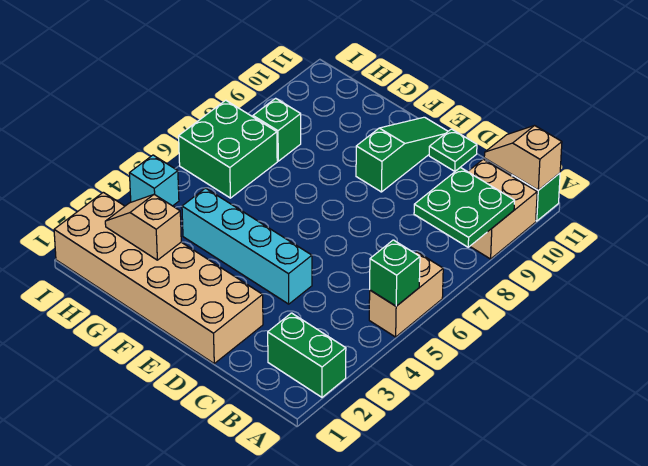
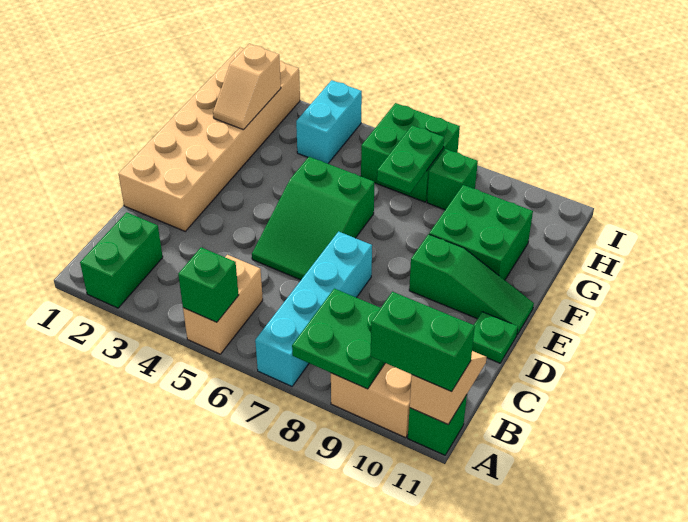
tan 1x2 brick [369,252,443,337] -> tan 1x2 brick turned to [183,255,263,354]
none -> green 1x2 brick [371,292,475,392]
cyan 1x4 brick [182,188,312,304] -> cyan 1x4 brick moved to [255,232,372,386]
none -> green 2x3 slope [252,157,375,280]
none -> green 2x2 brick [429,185,533,280]
tan 1x2 slope [105,194,181,260] -> tan 1x2 slope turned to [213,44,281,130]
none -> green 1x2 plate [377,125,444,193]
cyan 1x1 brick [129,155,179,206] -> cyan 1x2 brick [296,80,362,164]

